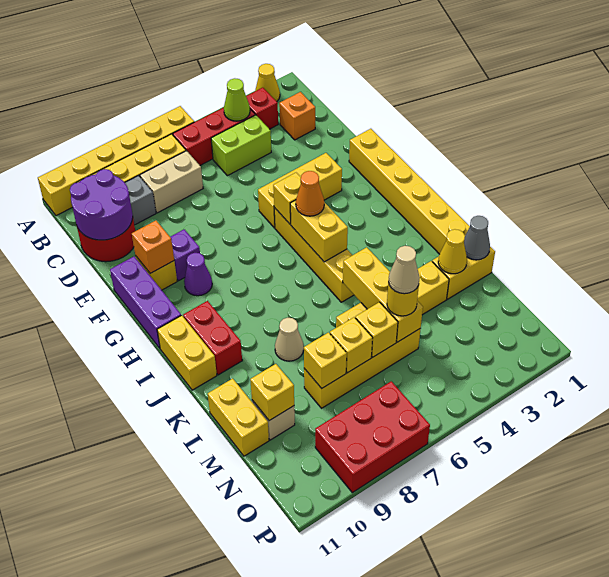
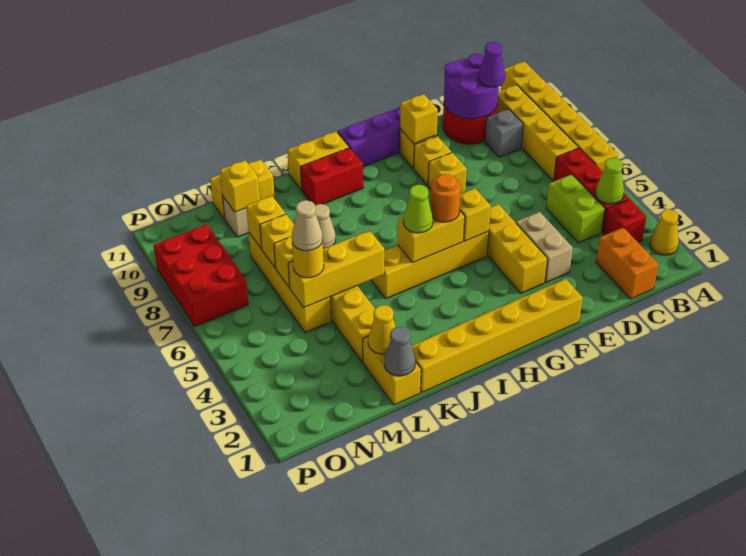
orange 1x1 brick [279,92,315,140] -> orange 1x2 brick [596,228,659,299]
tan 1x2 brick [140,151,203,213] -> tan 1x2 brick moved to [516,212,573,282]
none -> yellow 1x1 brick [428,153,467,194]
purple 1x1 brick [171,229,200,281] -> yellow 1x1 brick [414,136,452,185]
orange 1x1 brick [132,221,174,273] -> yellow 1x1 brick [400,94,438,144]
purple 1x1 cone [184,253,212,296] -> purple 1x1 cone moved to [478,42,505,87]
orange 1x1 cone [296,171,324,216] -> orange 1x1 round brick [430,174,461,222]
none -> lime 1x1 cone [403,185,433,233]

